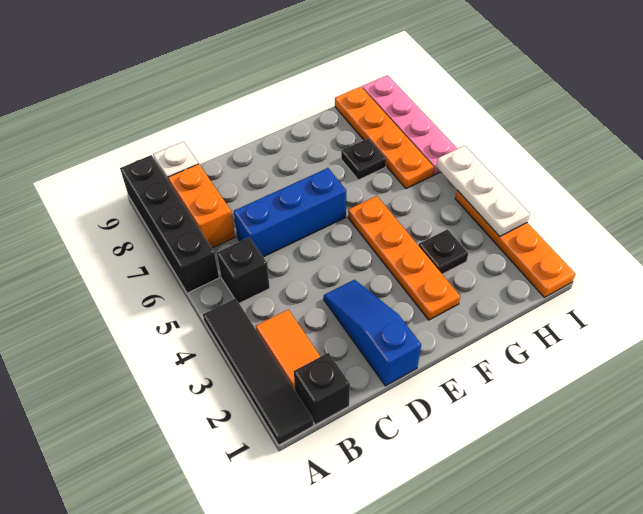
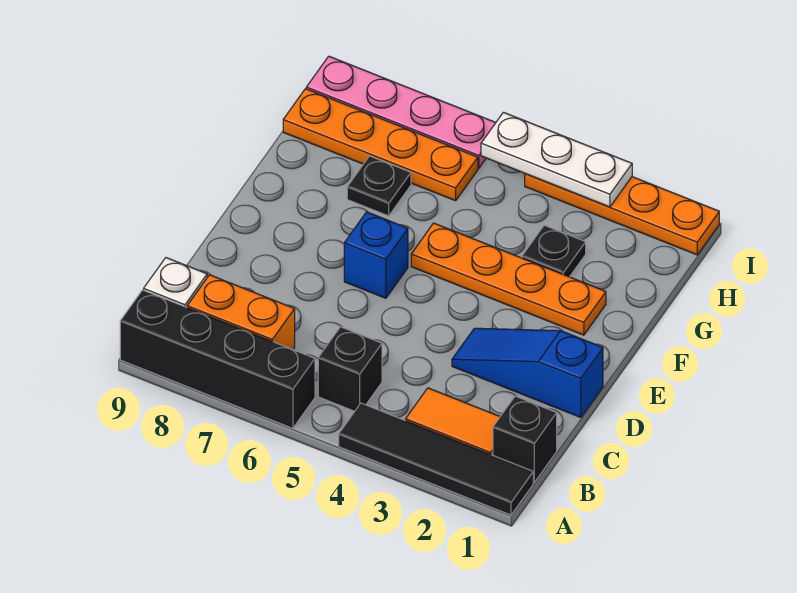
blue 1x3 brick [234,168,346,257] -> blue 1x1 brick [344,212,408,298]

